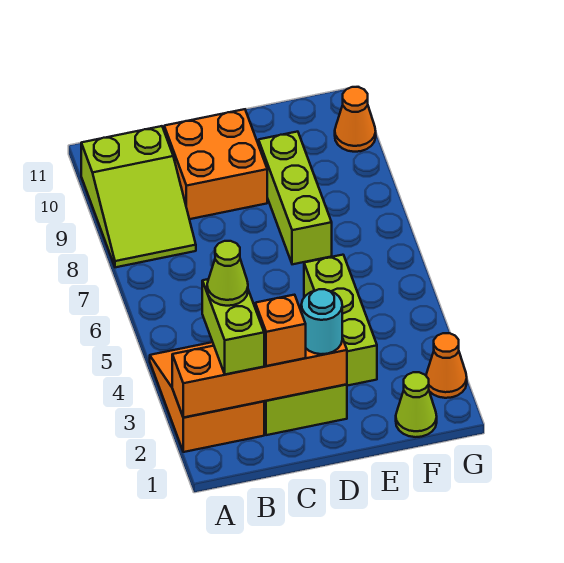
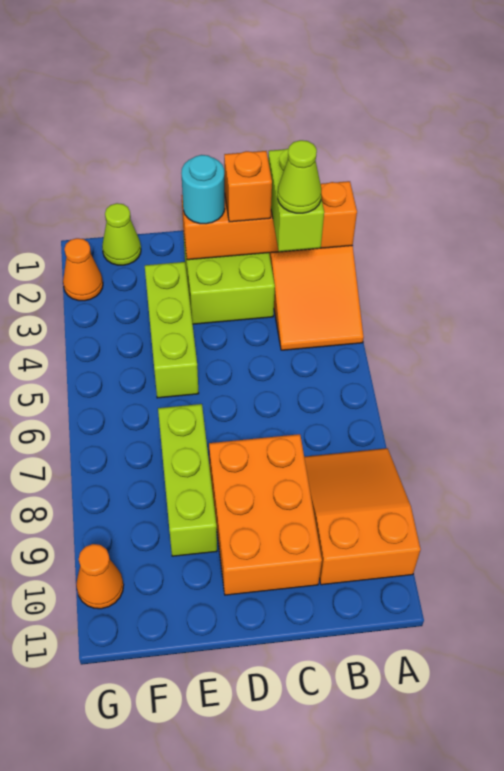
lime 2x3 slope [81,126,196,267] -> orange 2x3 slope [304,448,421,585]
orange 2x2 brick [164,109,267,219] -> orange 2x3 brick [209,434,322,595]

